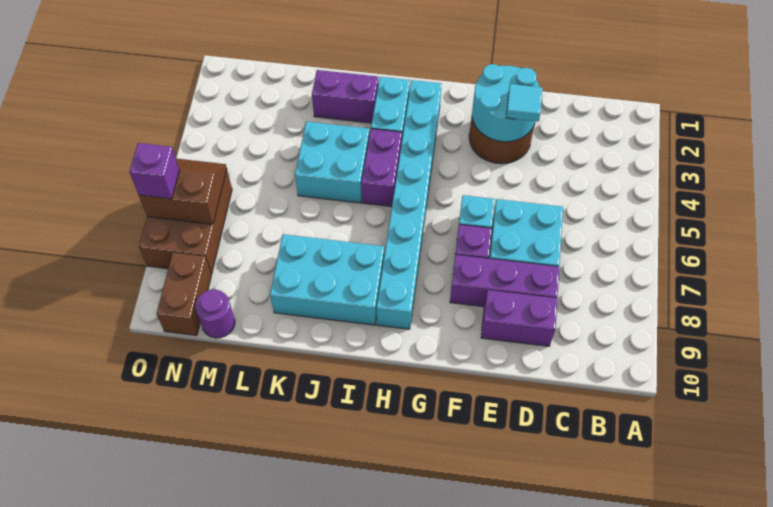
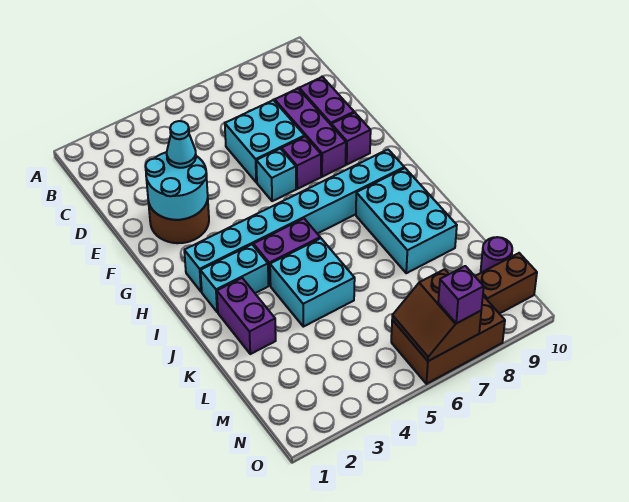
cyan 1x1 tile [506,84,542,121] -> cyan 1x1 cone [167,121,196,168]
none -> purple 1x1 brick [331,113,371,164]

